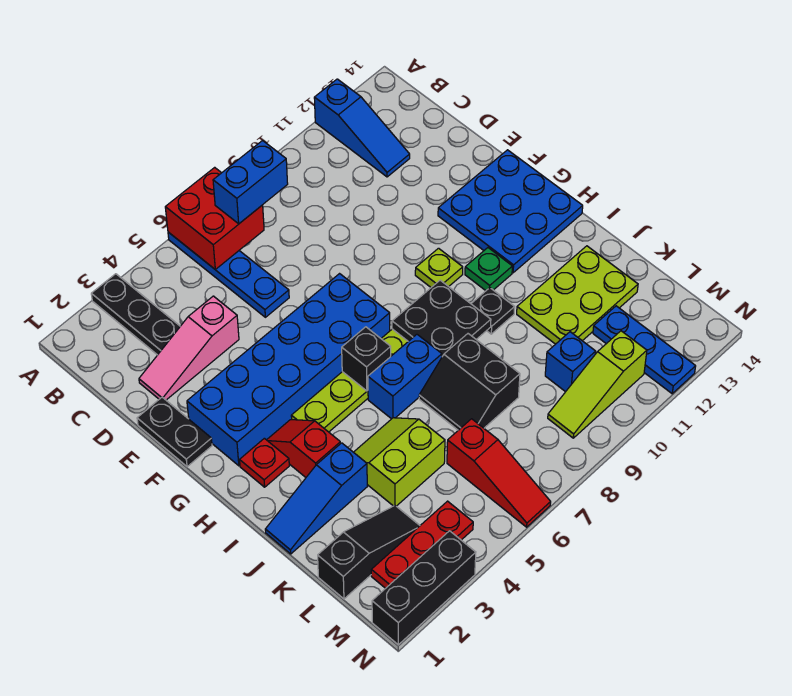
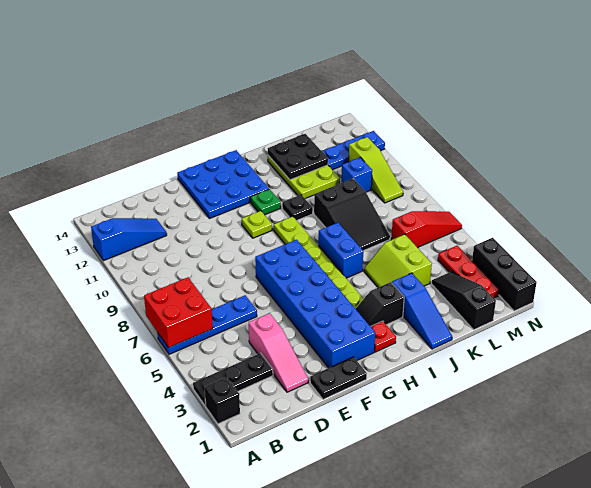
blue 1x2 brick [213,141,288,224] -> none
red 1x2 slope [267,420,340,477] -> black 1x2 slope [356,282,404,326]
black 1x1 brick [342,327,391,391] -> black 1x1 brick moved to [205,377,240,424]
black 2x2 plate [392,280,491,356] -> black 2x2 plate moved to [268,134,328,180]
black 2x2 slope [419,334,520,430] -> black 2x3 slope [314,179,390,251]

